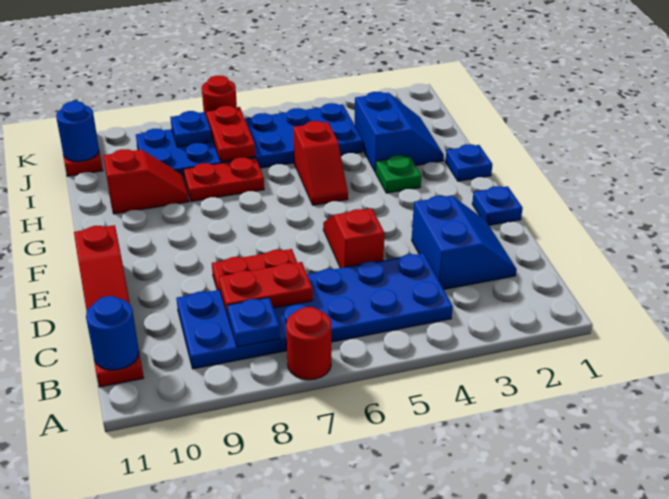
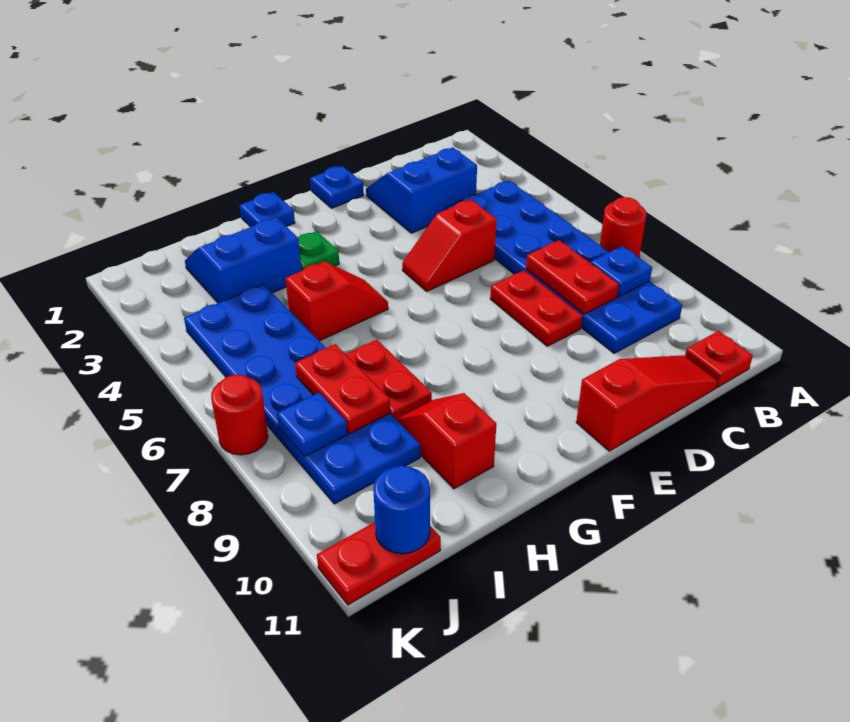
blue 1x1 round brick [86,296,139,370] -> none
red 1x2 plate [206,106,256,162] -> red 1x2 plate turned to [295,344,390,434]

